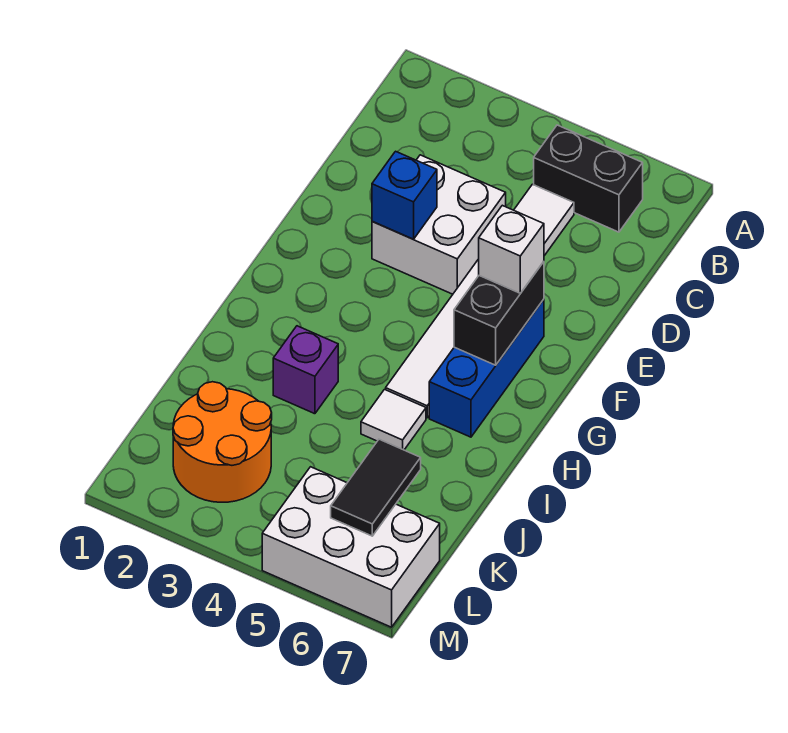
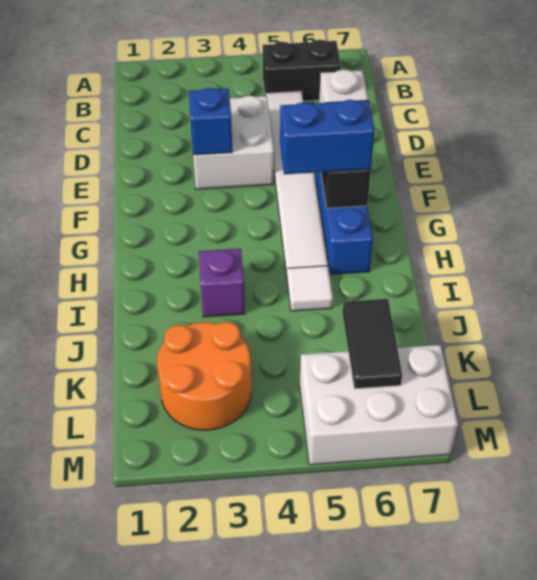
none -> blue 1x2 brick [280,100,375,174]

